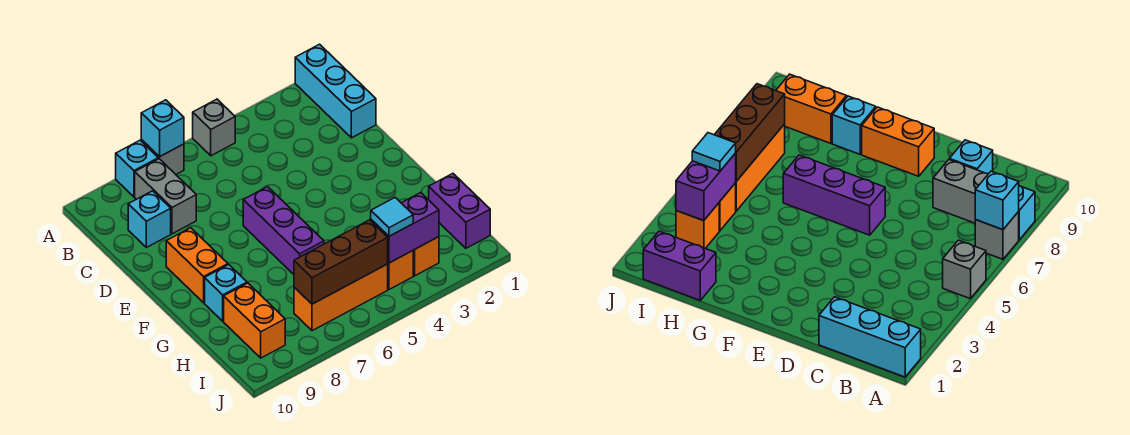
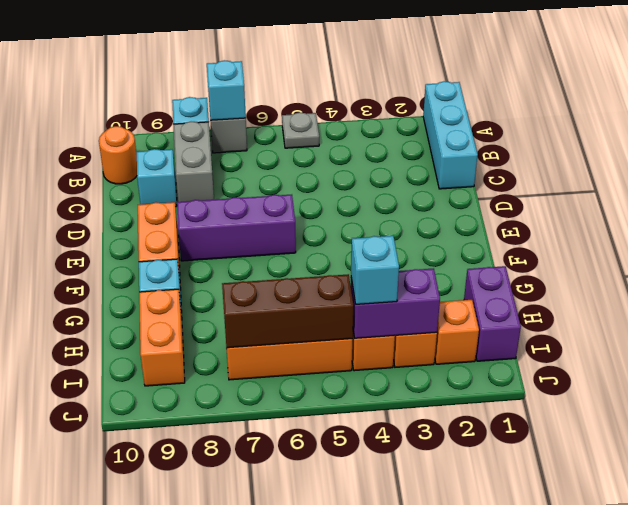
grey 1x1 brick [193,99,235,156] -> grey 1x1 plate [282,112,319,148]
none -> orange 1x1 round brick [99,126,137,184]
purple 1x3 brick [243,187,324,274] -> purple 1x3 brick turned to [177,195,296,261]
none -> orange 1x1 brick [435,300,479,364]
cyan 1x1 tile [371,198,413,236] -> cyan 1x1 brick [351,236,399,304]

